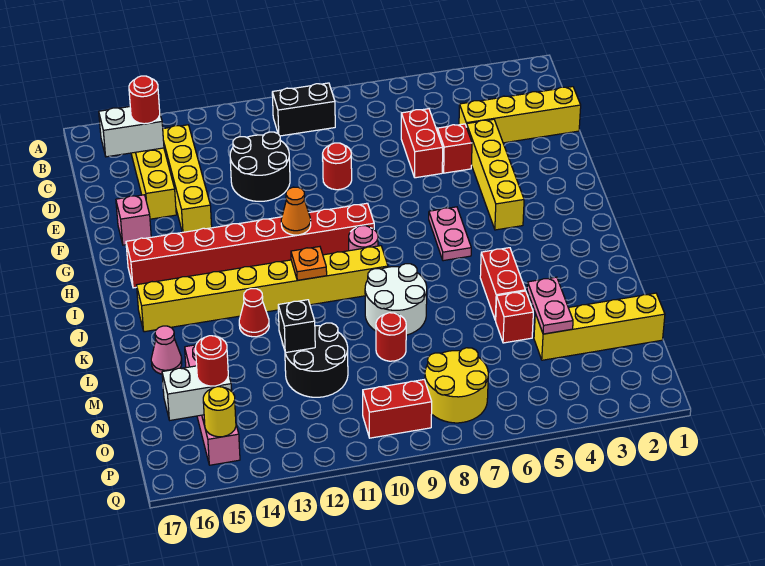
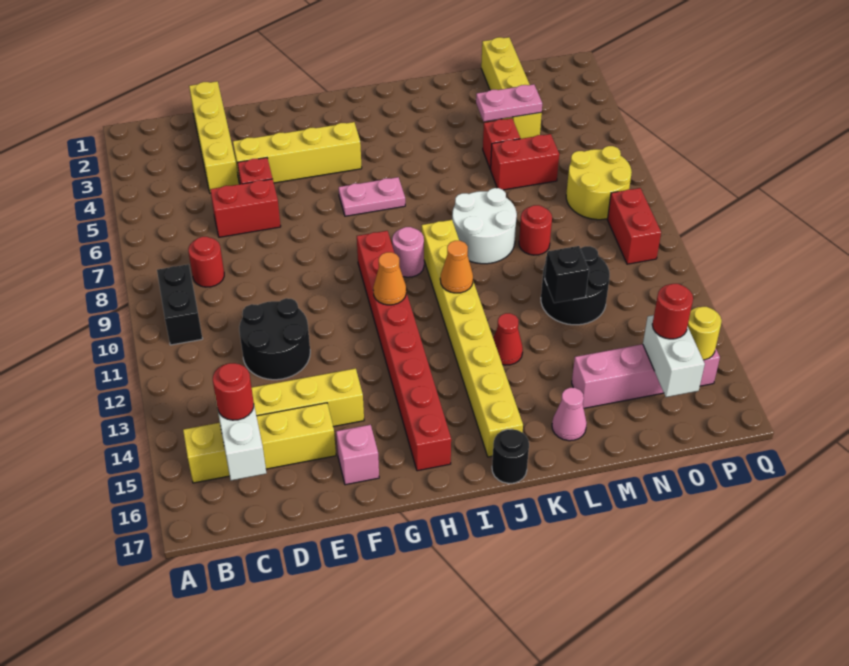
red 1x1 round brick [323,143,352,190] -> red 1x1 round brick moved to [188,237,224,287]
orange 1x1 plate [291,247,327,280] -> orange 1x1 cone [440,241,473,293]
none -> black 1x1 round brick [492,429,529,483]
red 1x2 brick [480,248,525,320] -> red 1x2 brick moved to [490,134,559,190]

